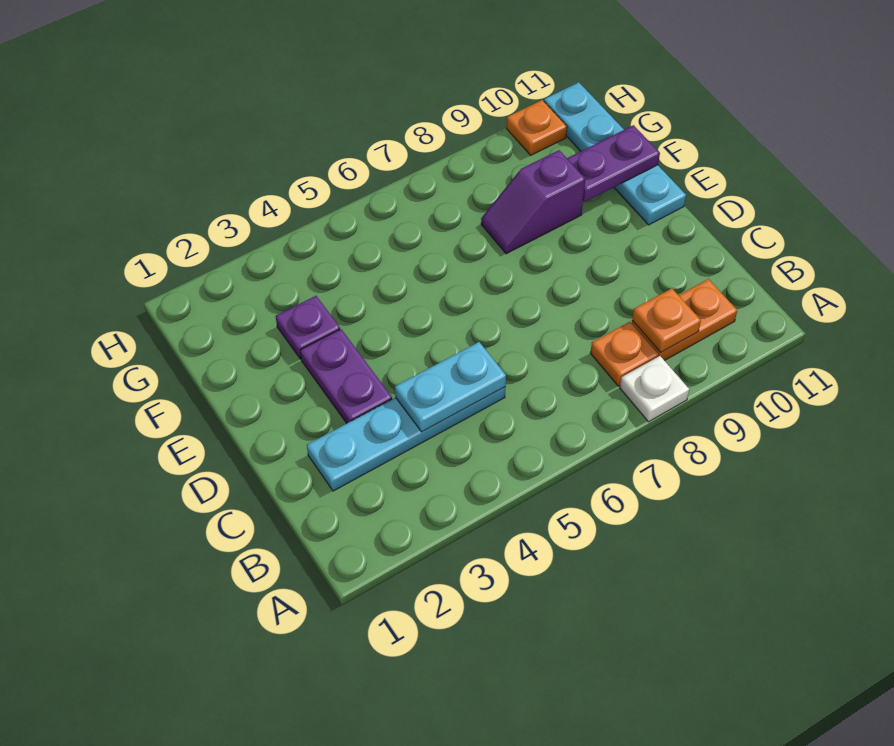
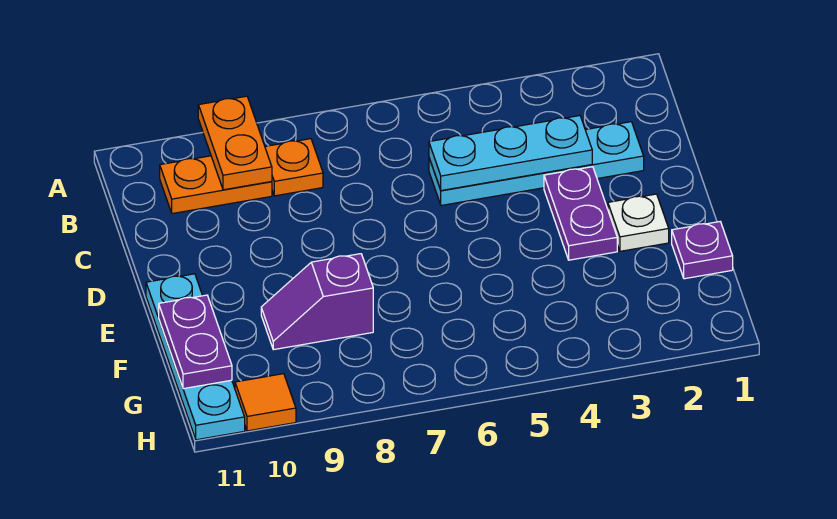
white 1x1 plate [620,356,689,422] -> white 1x1 plate moved to [608,194,669,251]
orange 1x1 plate [632,288,701,352] -> orange 1x2 plate [198,96,272,190]
cyan 1x2 plate [395,342,506,432] -> cyan 1x3 plate [429,116,592,191]
purple 1x1 plate [276,296,340,359] -> purple 1x1 plate moved to [672,222,733,279]
purple 1x2 slope [481,150,585,254] -> purple 1x2 slope turned to [261,254,373,350]
purple 1x2 plate [567,125,660,202] -> purple 1x2 plate turned to [159,295,232,389]
orange 1x1 plate [507,100,567,155] -> orange 1x1 tile [235,374,296,431]

